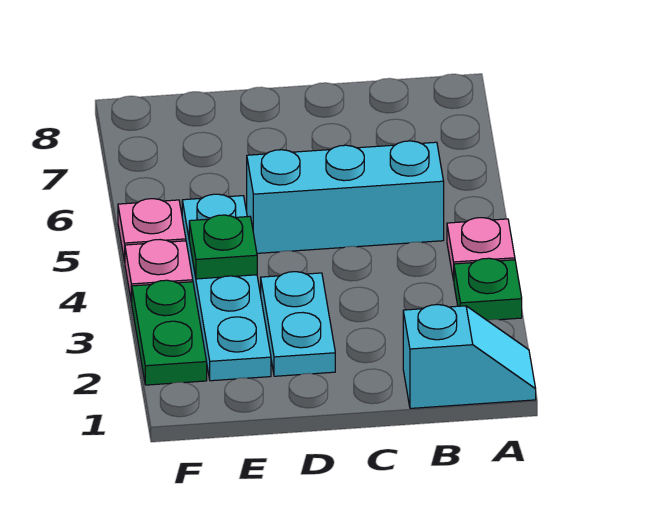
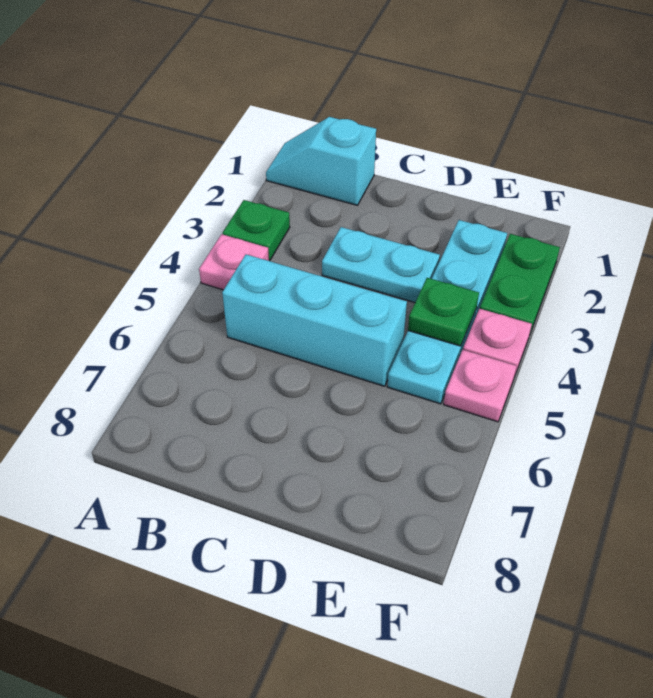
cyan 1x2 plate [261,272,335,376] -> cyan 1x2 plate turned to [322,227,440,303]

